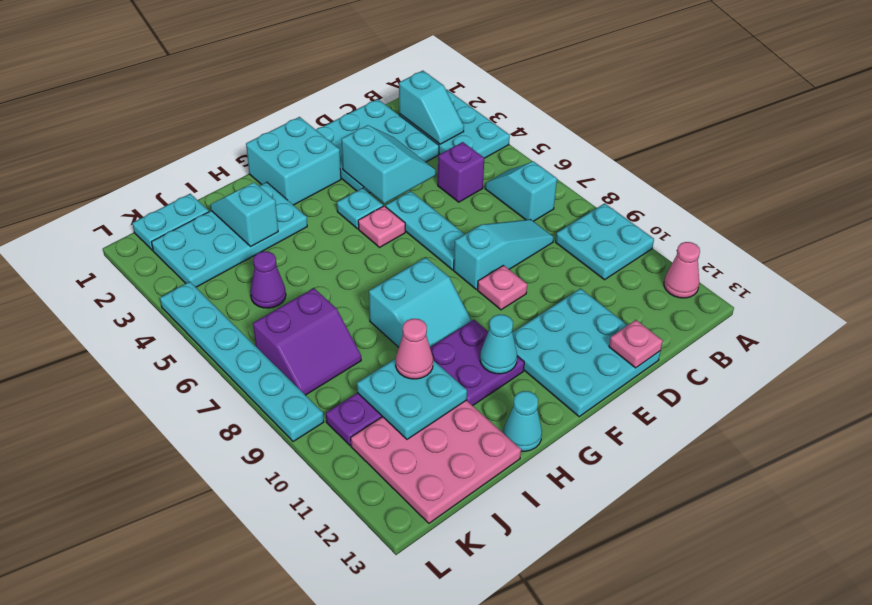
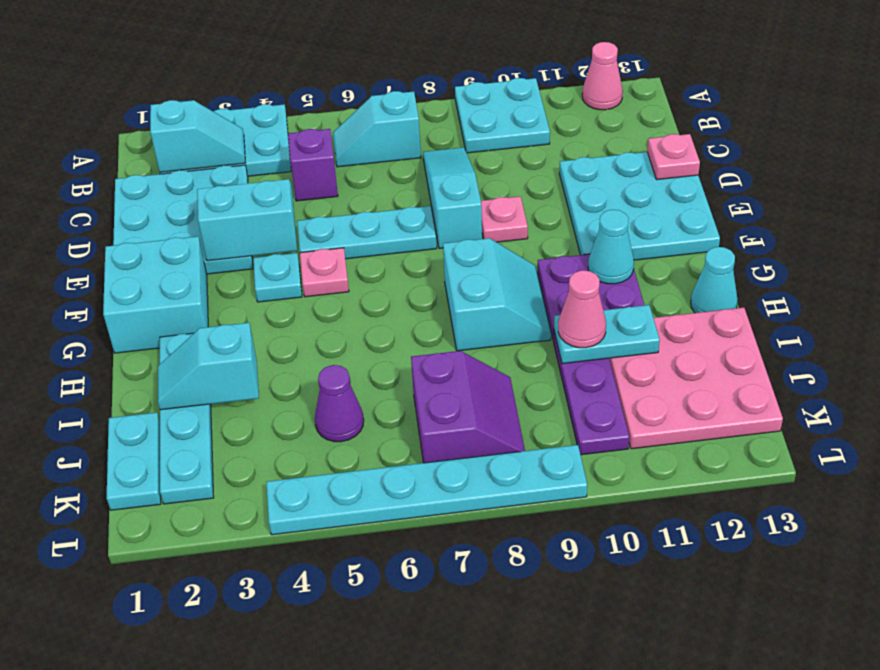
cyan 2x4 plate [152,182,307,287] -> cyan 1x4 plate [160,333,214,504]
cyan 2x2 plate [357,359,467,439] -> cyan 1x2 plate [554,305,660,364]

